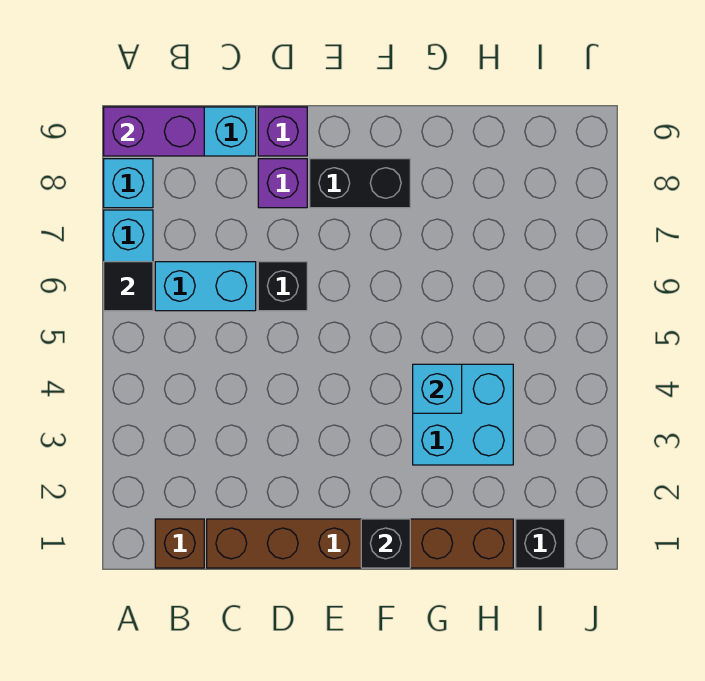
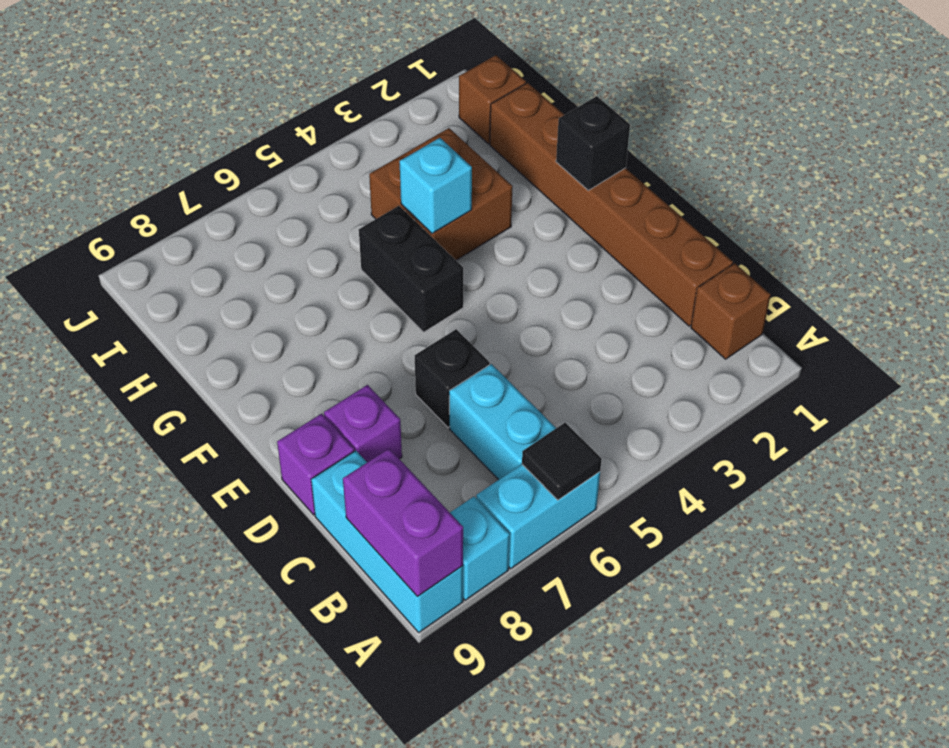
black 1x2 brick [310,159,410,208] -> black 1x2 brick moved to [359,206,463,332]
cyan 2x2 brick [413,364,513,465] -> brown 2x2 brick [369,128,513,260]
black 1x1 brick [516,519,565,568] -> brown 1x1 brick [459,55,526,144]

